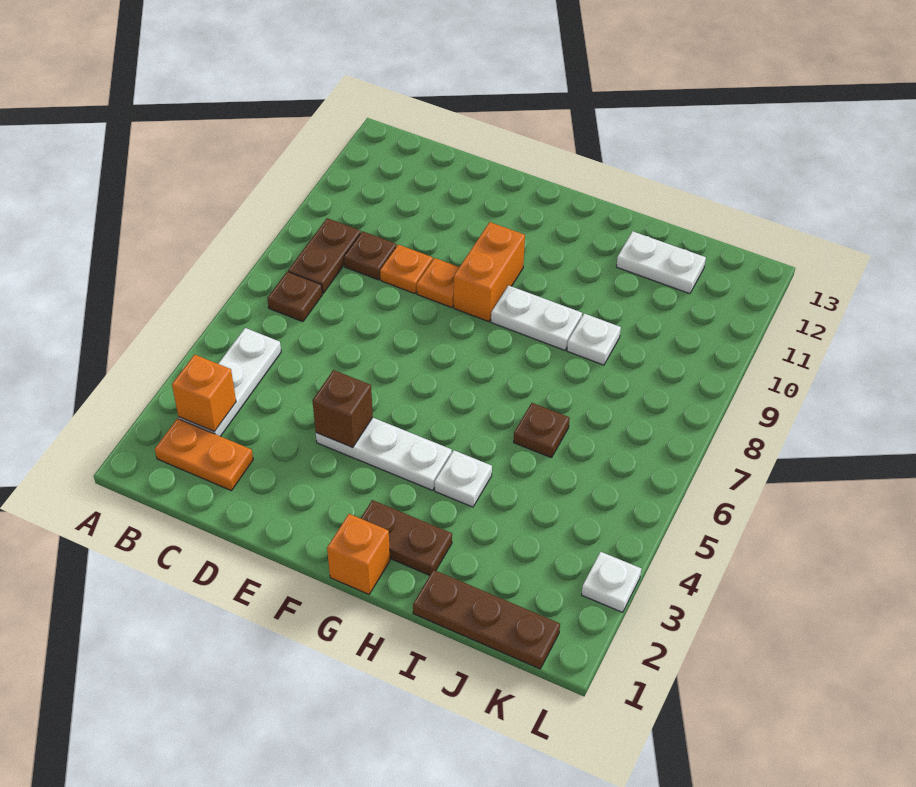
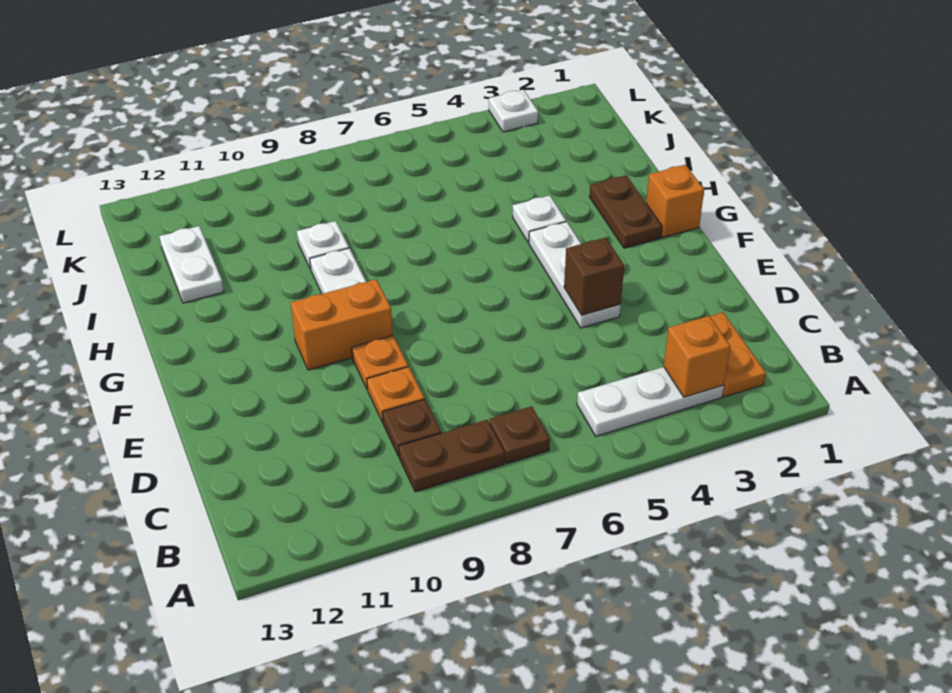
brown 1x3 plate [413,570,560,669] -> none
brown 1x1 plate [514,403,570,458] -> none

